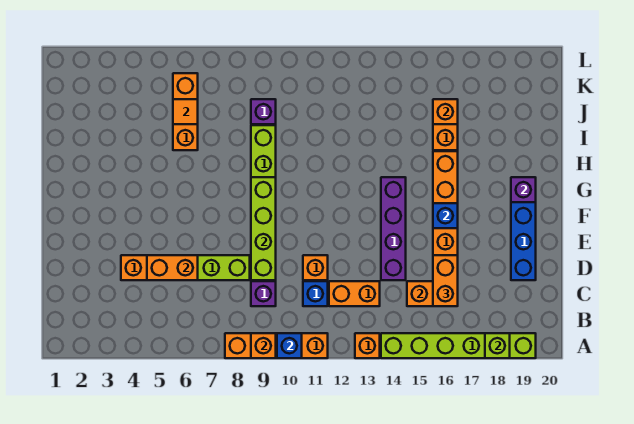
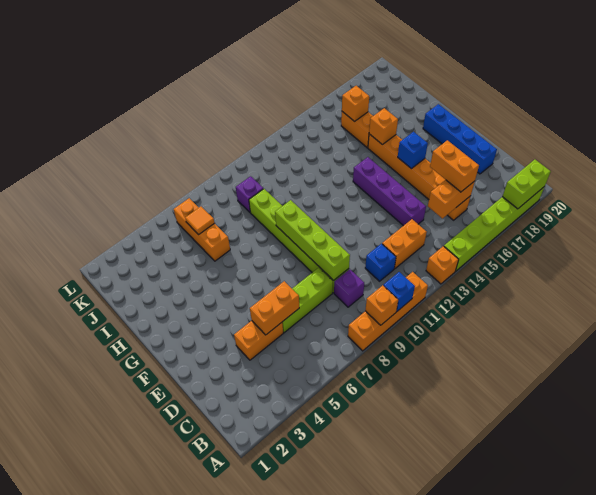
lime 1x1 brick [485,333,510,358] -> lime 1x2 brick [502,160,551,209]
orange 1x1 brick [303,255,328,280] -> orange 1x1 brick moved to [369,108,398,144]
purple 1x1 brick [511,177,536,202] -> none

